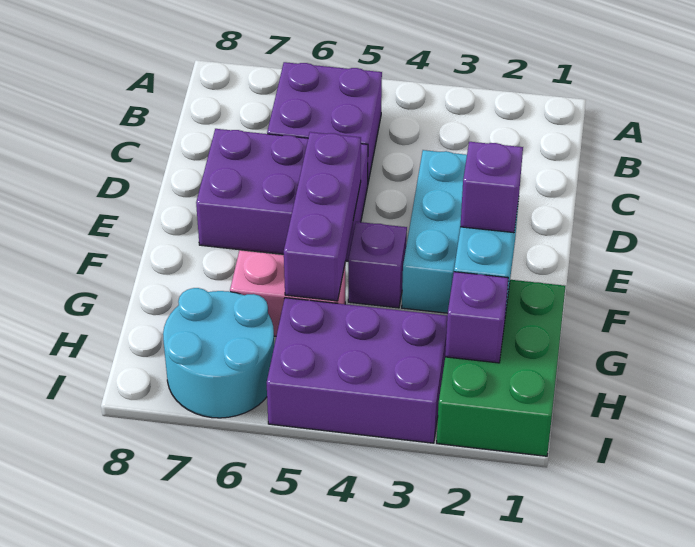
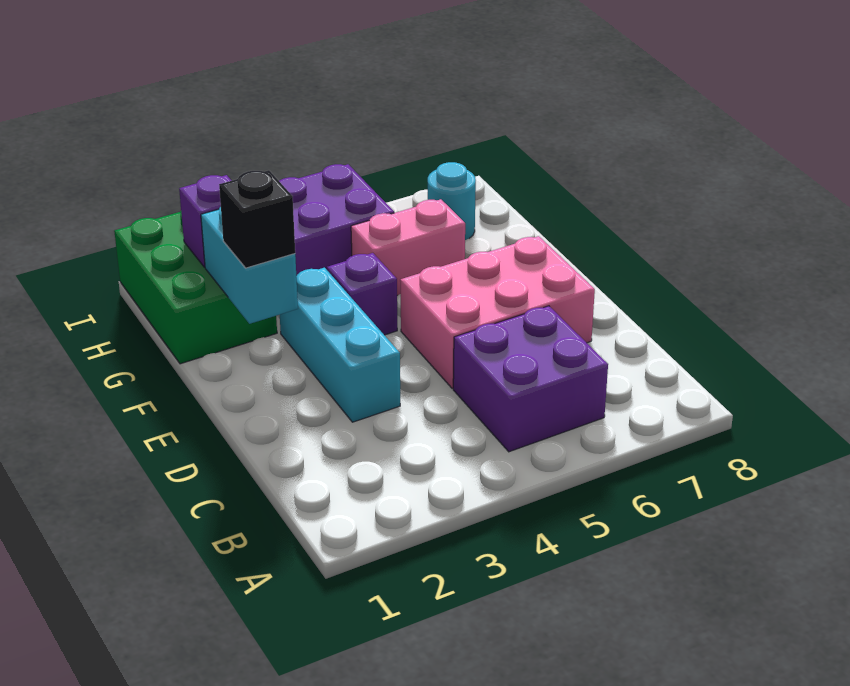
purple 2x3 brick [196,129,368,261] -> pink 2x3 brick [400,236,595,388]
purple 1x3 brick [284,132,361,301] -> none
purple 1x1 brick [460,142,523,233] -> black 1x1 brick [219,170,295,268]
cyan 2x2 round brick [163,288,274,418] -> cyan 1x1 round brick [428,162,476,240]

